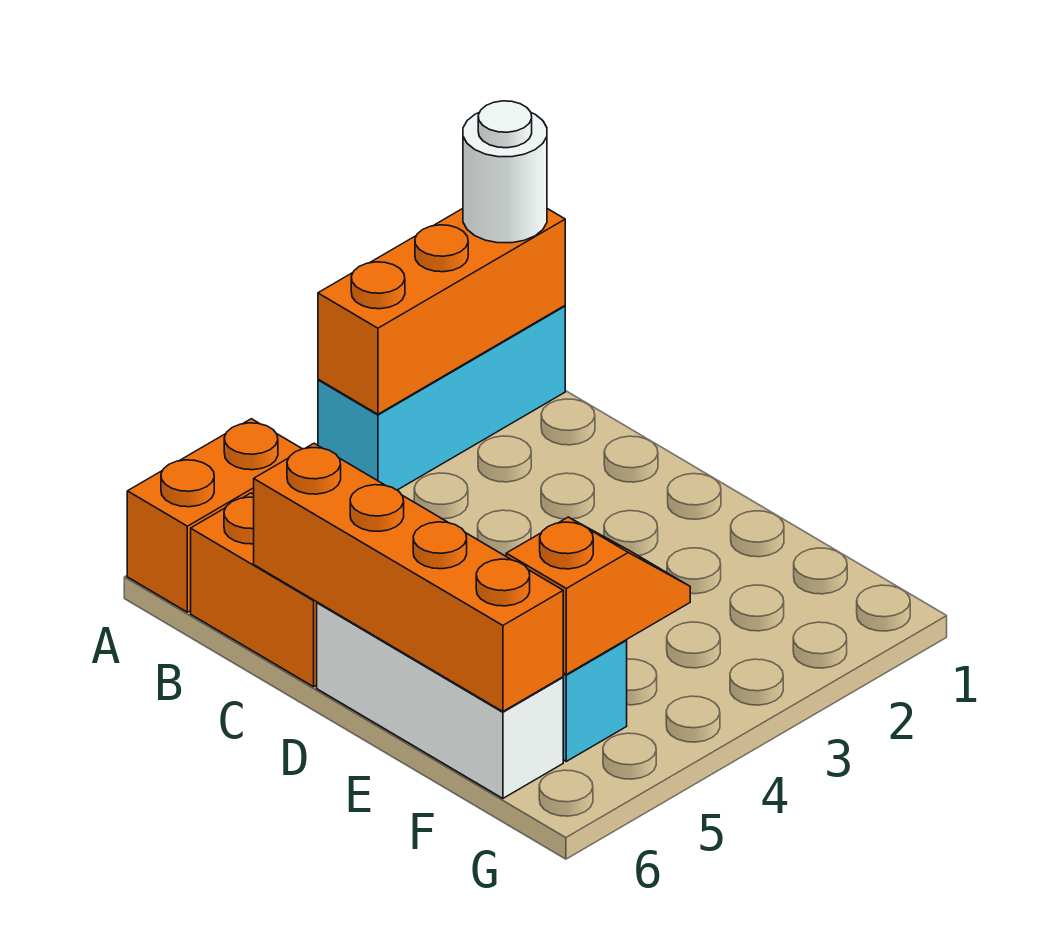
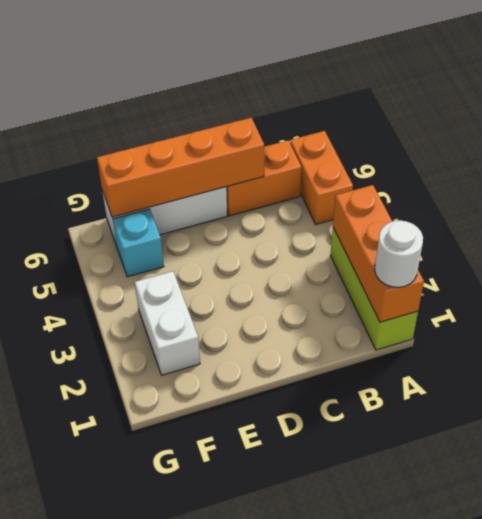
cyan 1x3 brick [318,306,565,490] -> lime 1x3 brick [330,228,418,350]
none -> white 1x2 brick [135,271,200,375]
orange 1x2 slope [506,517,690,674] -> none

